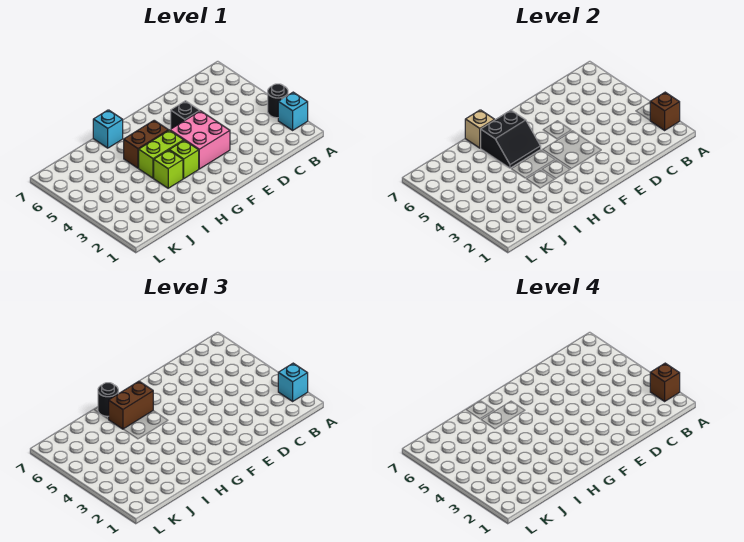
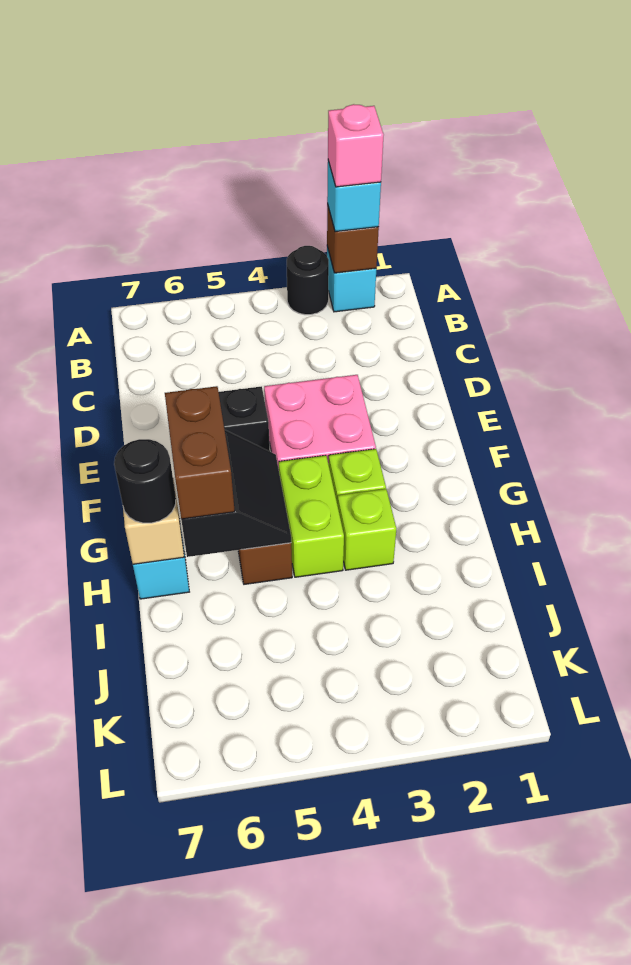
brown 1x1 brick [650,363,680,401] -> pink 1x1 brick [328,104,383,187]

